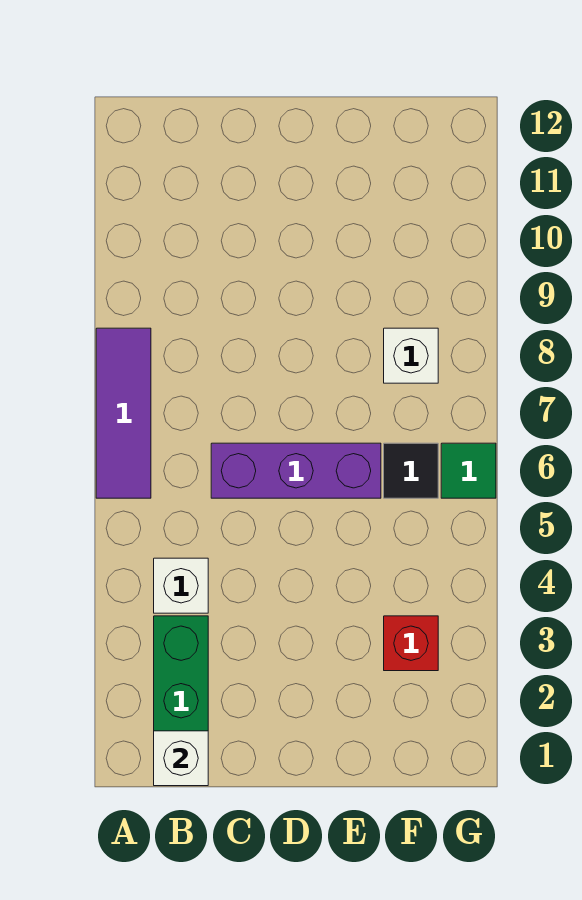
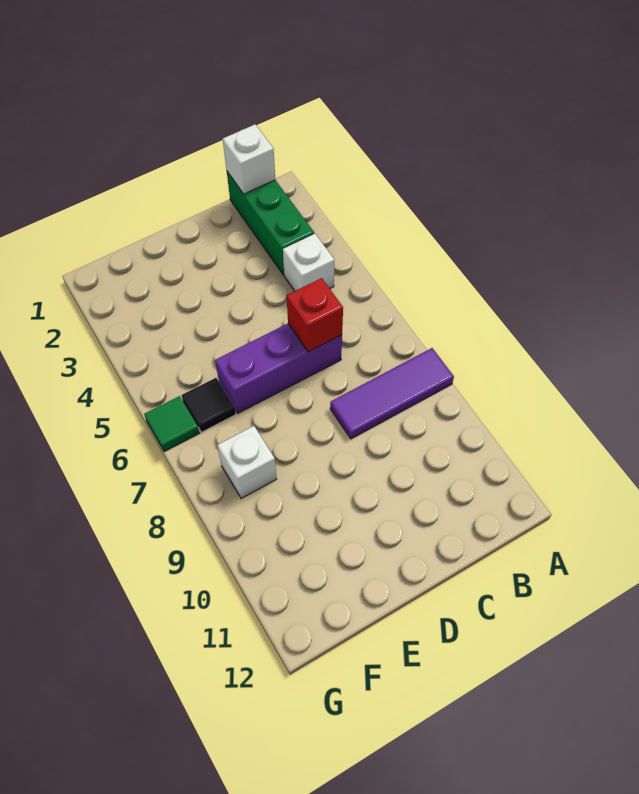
purple 1x3 tile [96,328,151,498] -> purple 1x3 tile turned to [330,348,454,439]
red 1x1 brick [384,616,438,671] -> red 1x1 brick moved to [287,278,343,352]

